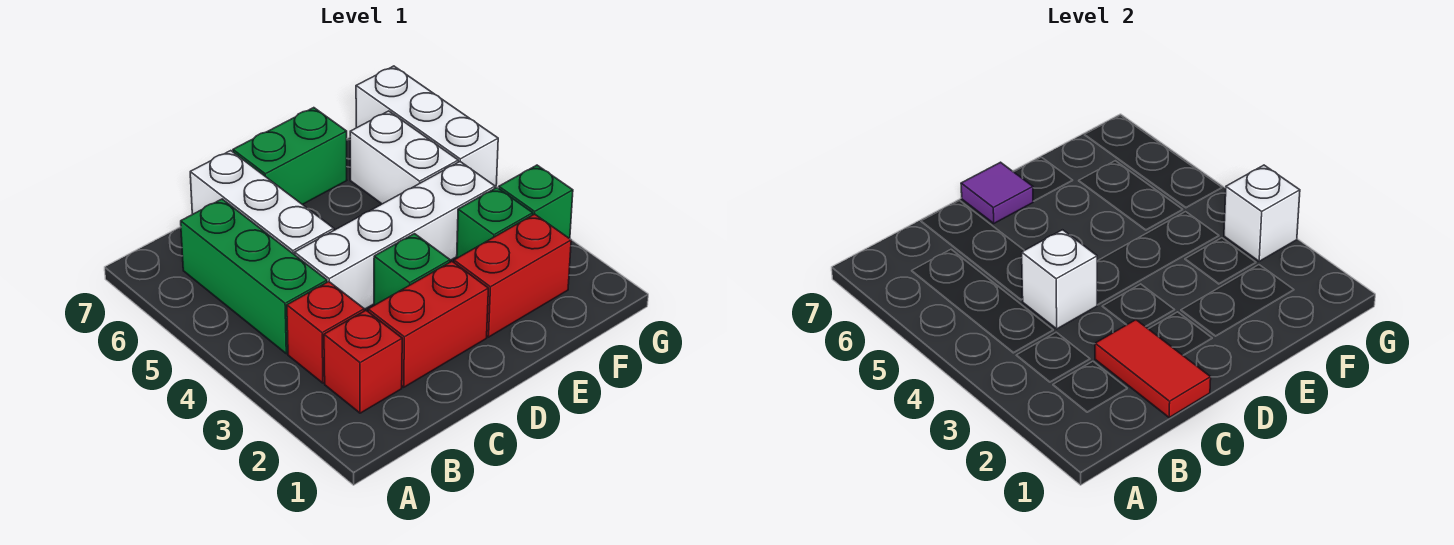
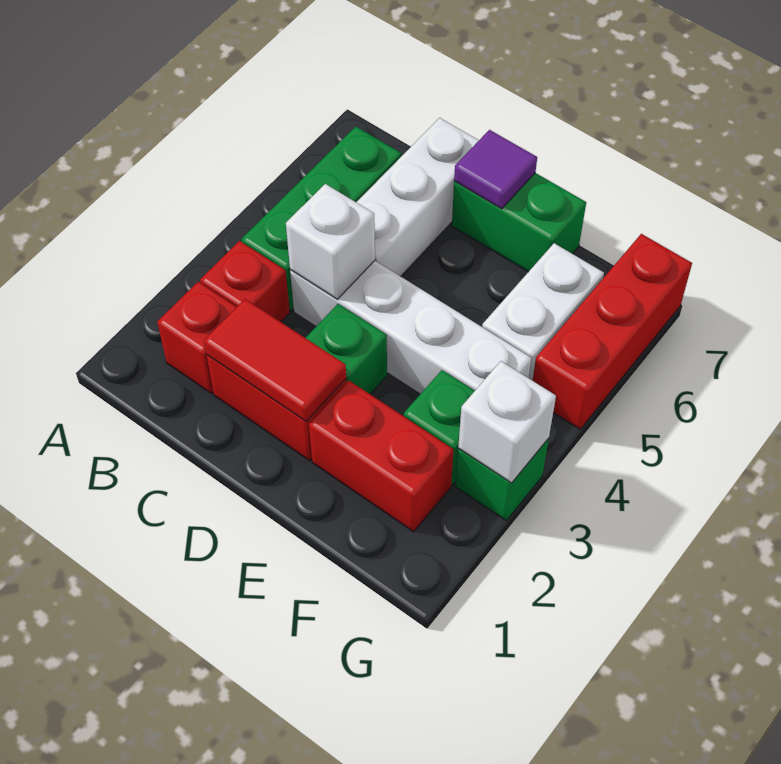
red 1x2 tile [1095,320,1211,418] -> red 1x2 tile turned to [204,299,346,422]
white 1x3 brick [356,66,498,188] -> red 1x3 brick [533,234,692,429]

